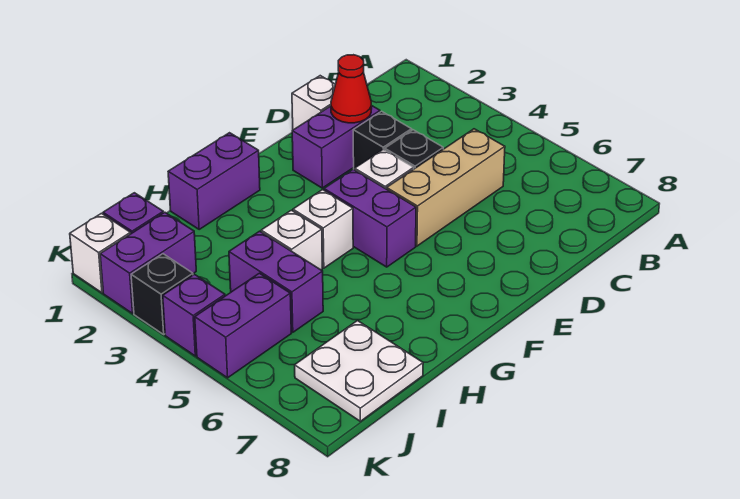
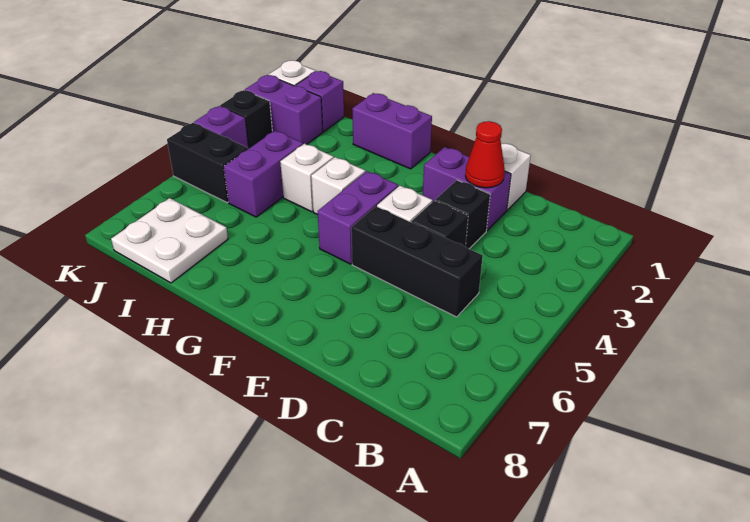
tan 1x3 brick [387,129,505,246] -> black 1x3 brick [351,206,483,317]
purple 1x2 brick [195,273,291,378] -> black 1x2 brick [167,123,248,203]

